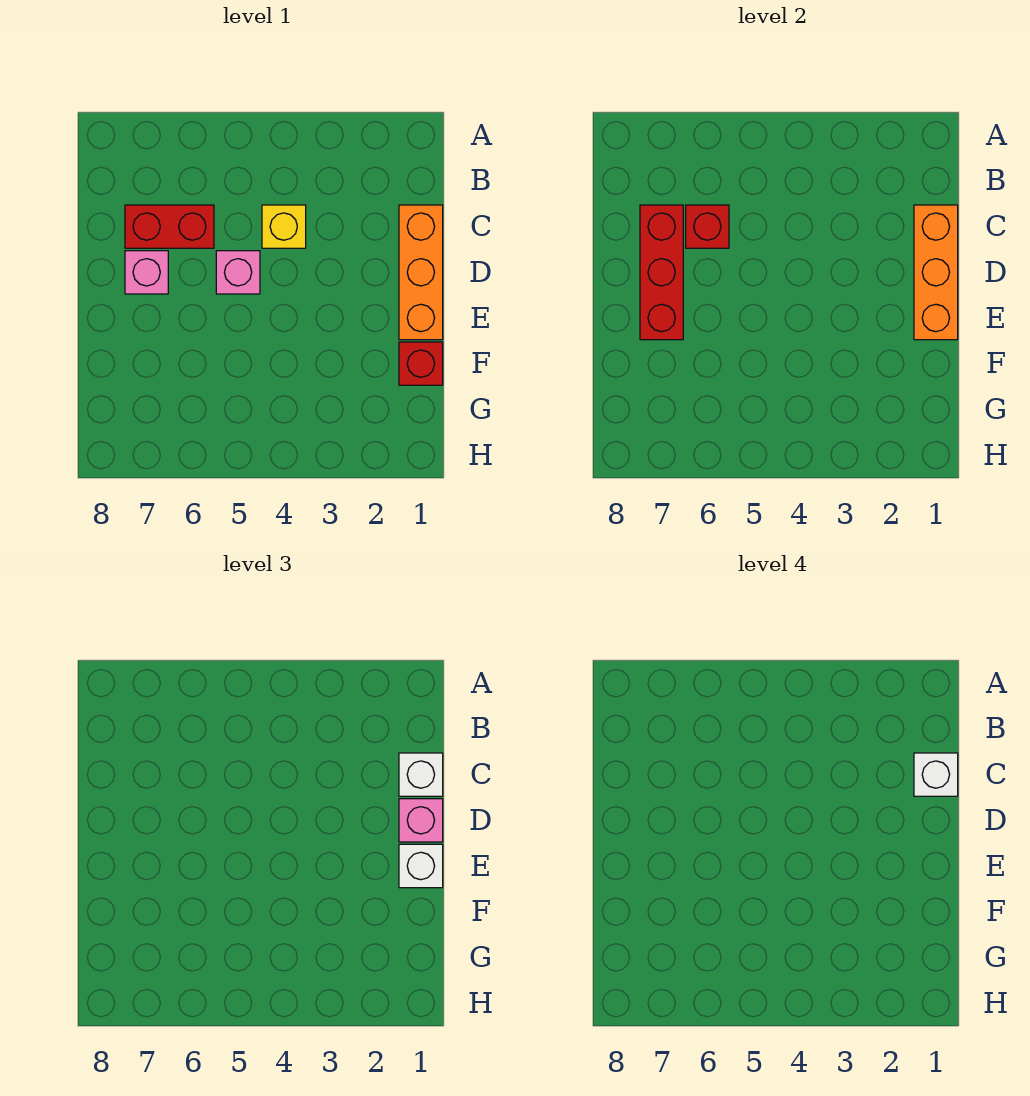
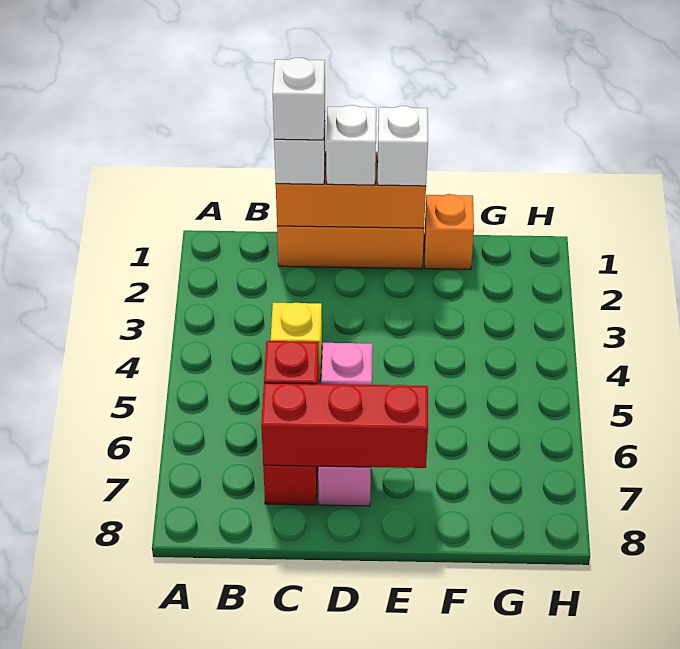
pink 1x1 brick [399,799,443,842] -> white 1x1 brick [326,105,376,185]
red 1x1 brick [399,342,443,385] -> orange 1x1 brick [424,194,474,269]

